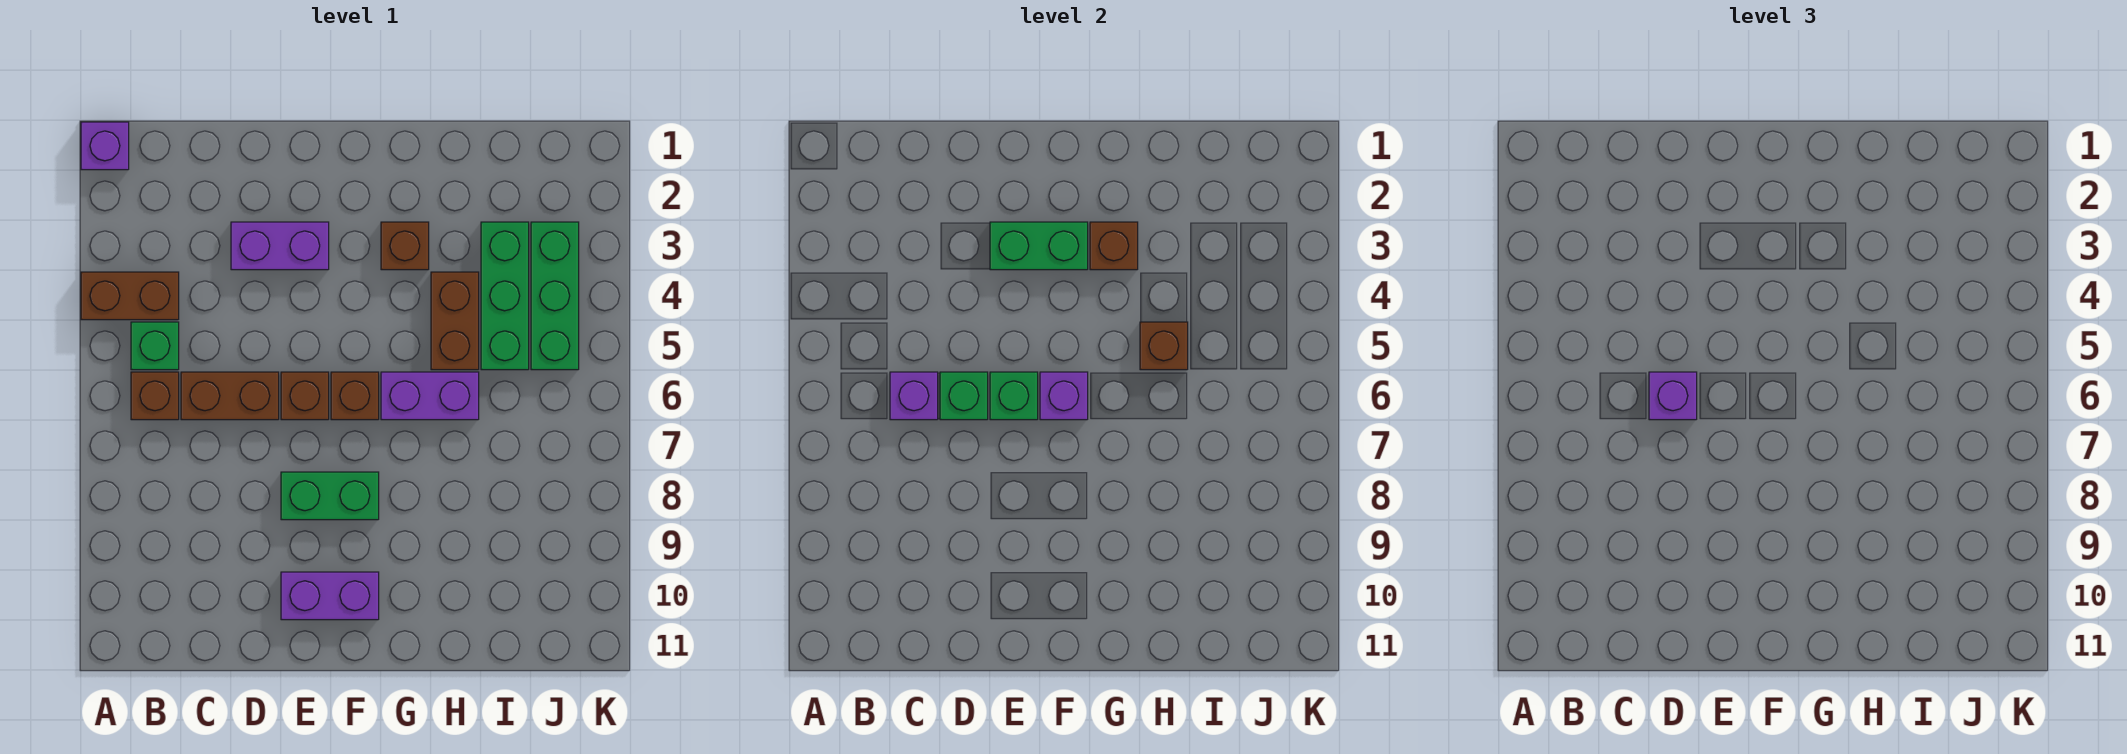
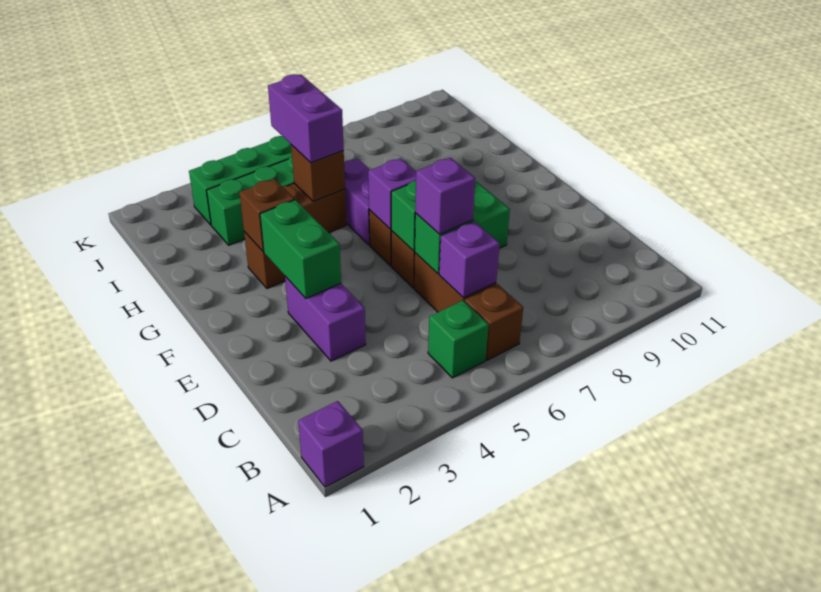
brown 1x2 brick [81,272,179,320] -> none
purple 1x2 brick [281,572,379,620] -> purple 1x2 brick moved to [268,74,344,163]

